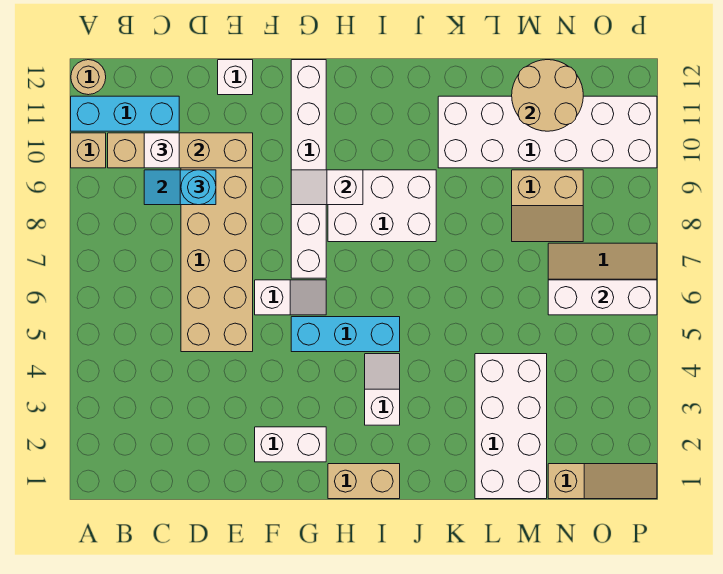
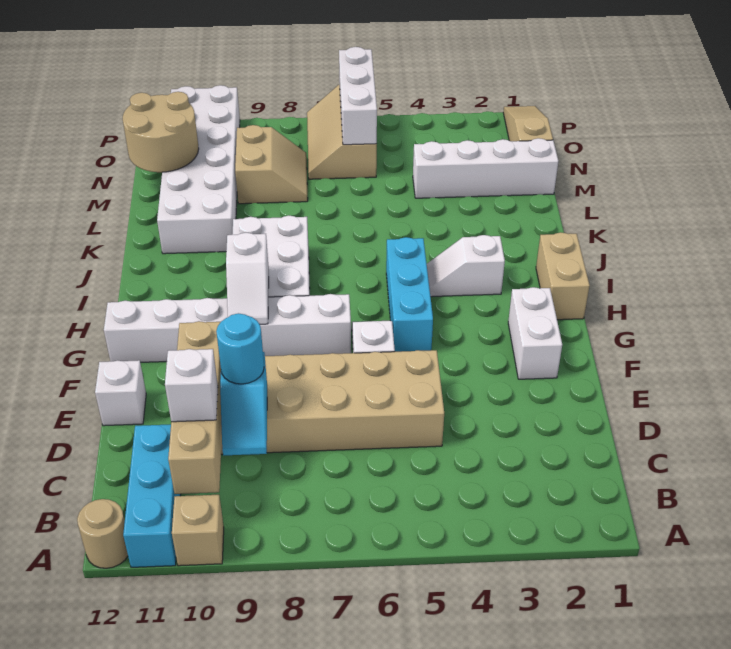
white 2x4 brick [475,354,547,499] -> white 1x4 brick [413,138,558,198]

